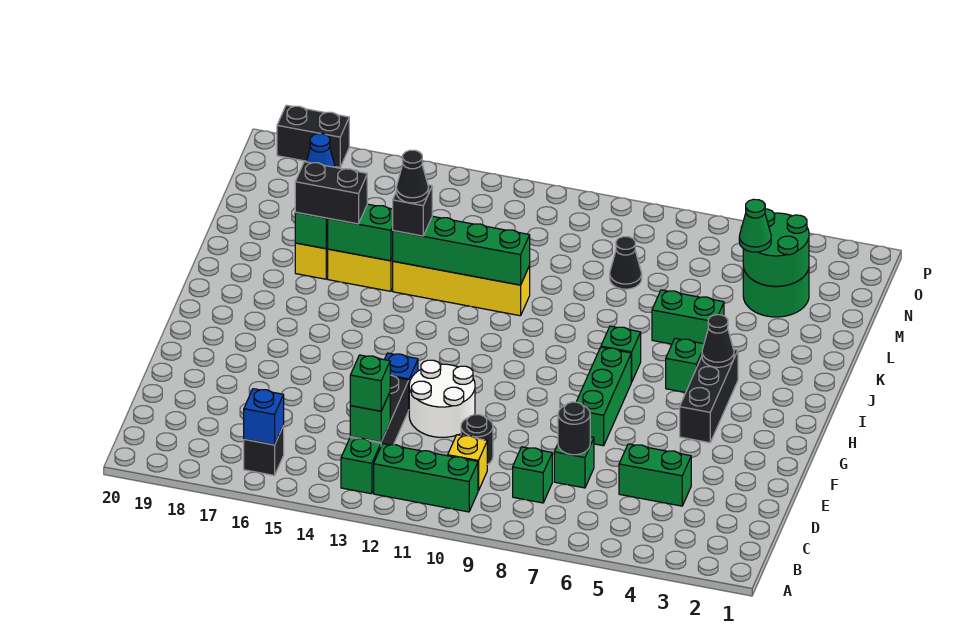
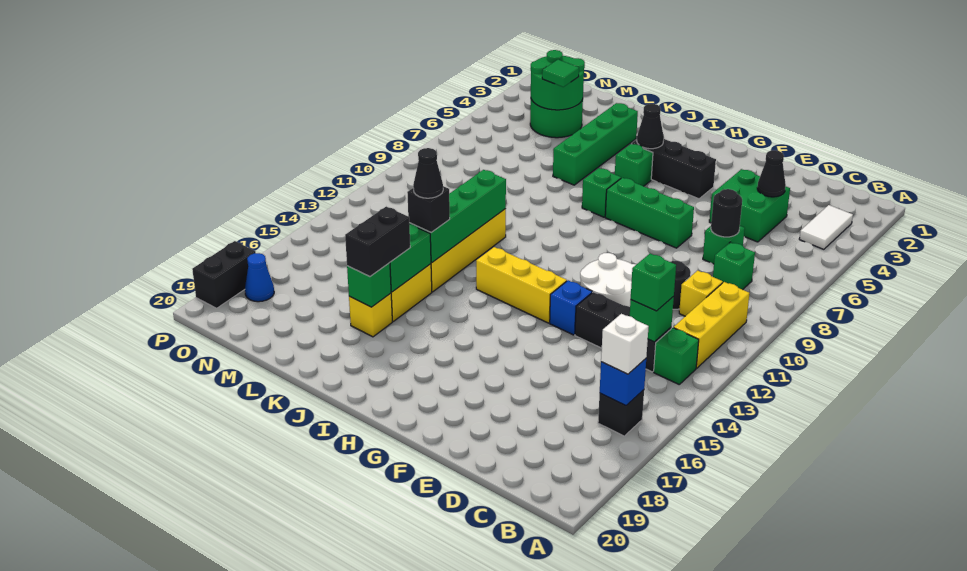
none -> white 1x2 tile [799,205,853,249]
green 1x3 brick [374,444,478,512] -> yellow 1x3 brick [674,282,750,368]
none -> white 1x1 brick [601,314,649,374]
green 1x2 brick [619,444,691,506] -> green 2x2 brick [709,169,790,242]
none -> yellow 1x3 brick [476,247,567,323]
green 1x2 brick [652,290,724,344] -> green 1x4 brick [553,103,638,185]
green 1x1 cone [739,199,771,252] -> green 1x1 tile [542,60,579,87]
black 1x1 cone [610,237,642,289] -> black 1x1 cone moved to [757,150,786,197]

